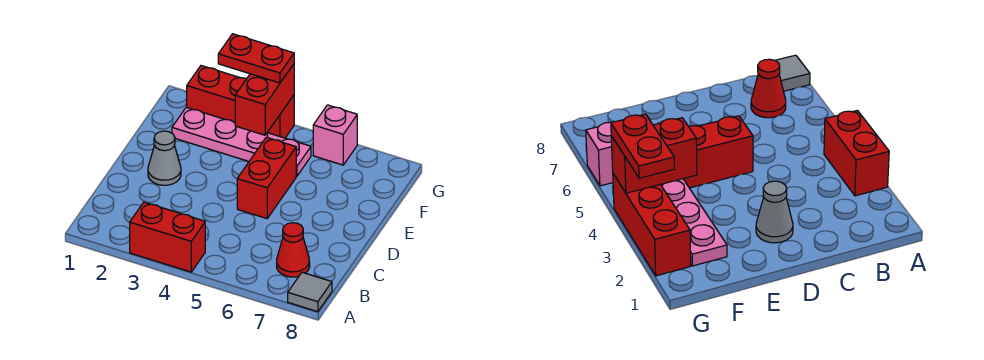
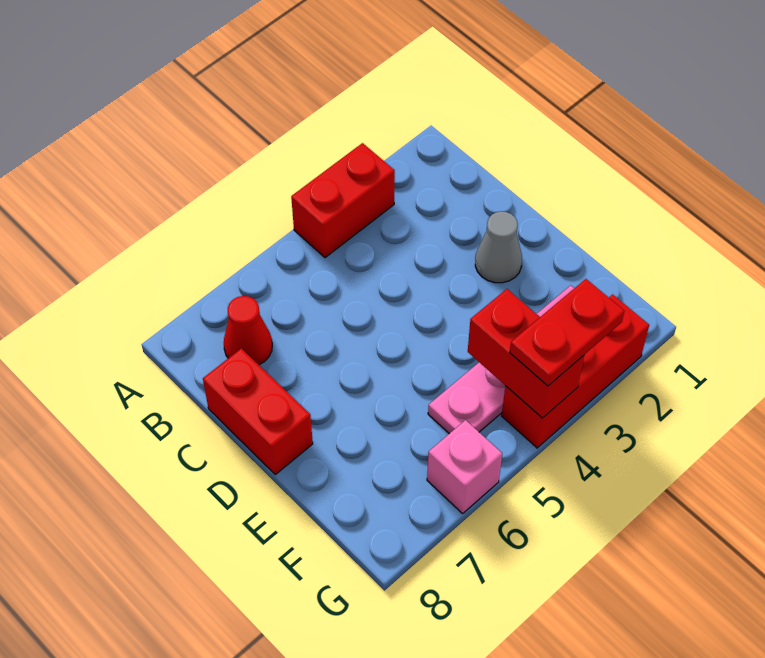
grey 1x1 tile [288,272,332,312] -> none
red 1x2 brick [237,137,296,219] -> red 1x2 brick moved to [203,348,313,474]

